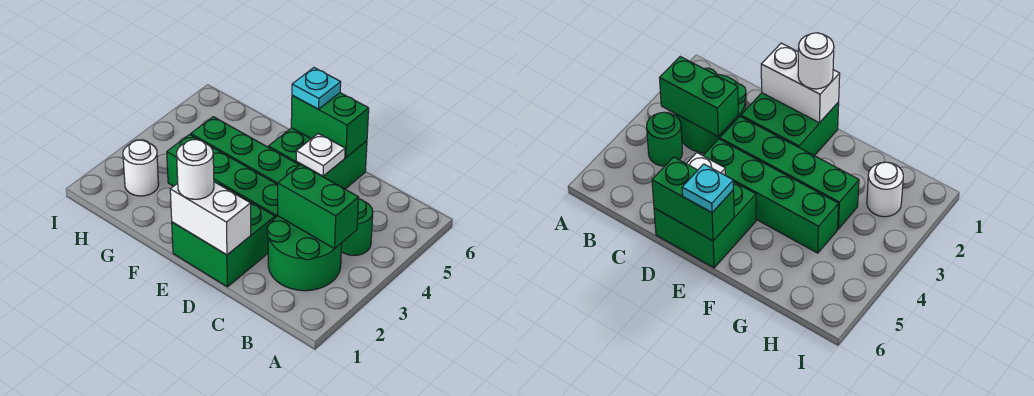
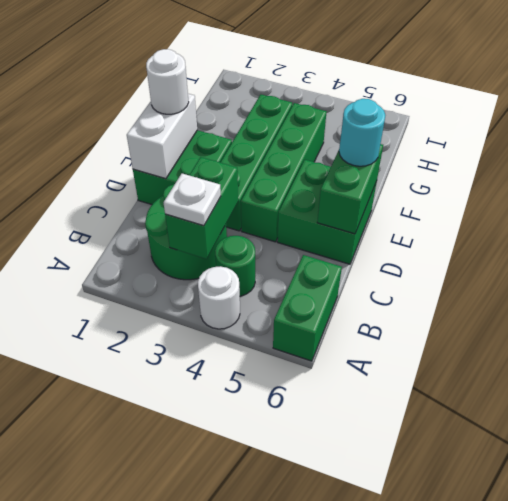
none -> green 1x2 brick [273,255,342,361]
white 1x1 plate [296,133,345,176] -> white 1x1 plate moved to [164,174,221,226]
cyan 1x1 plate [292,68,341,109] -> cyan 1x1 round brick [339,99,385,166]
white 1x1 round brick [123,140,159,196] -> white 1x1 round brick moved to [198,266,240,329]

